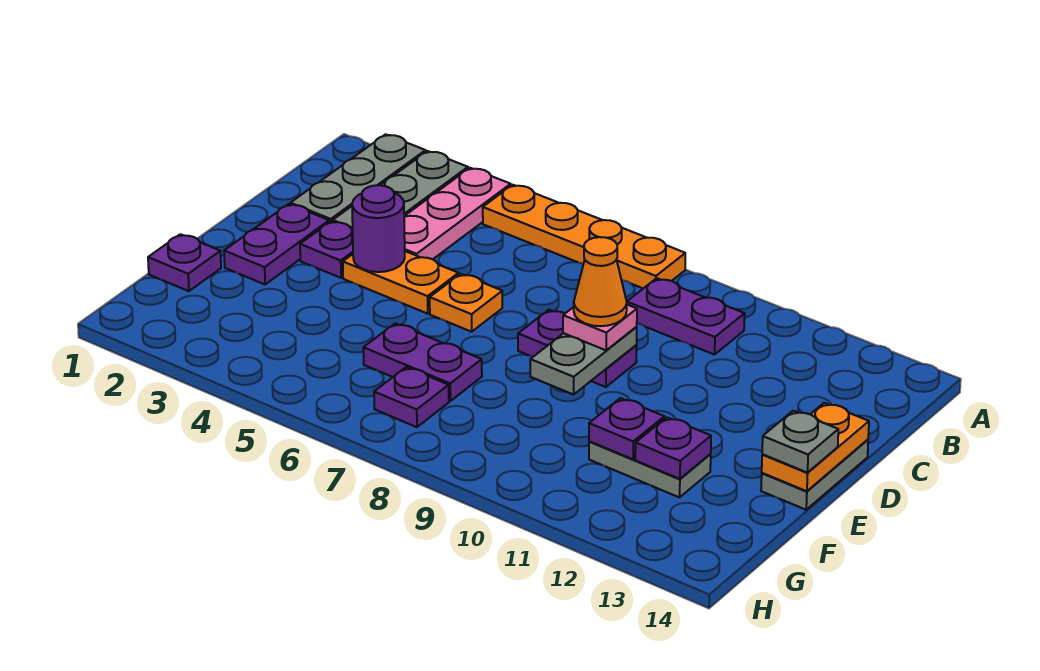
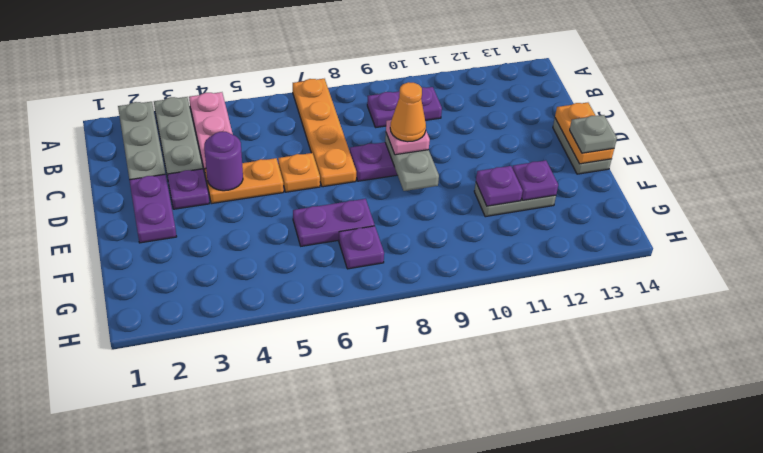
orange 1x4 plate [483,185,685,288] -> orange 1x4 plate turned to [293,79,356,187]
purple 1x1 plate [148,234,221,291] -> none

